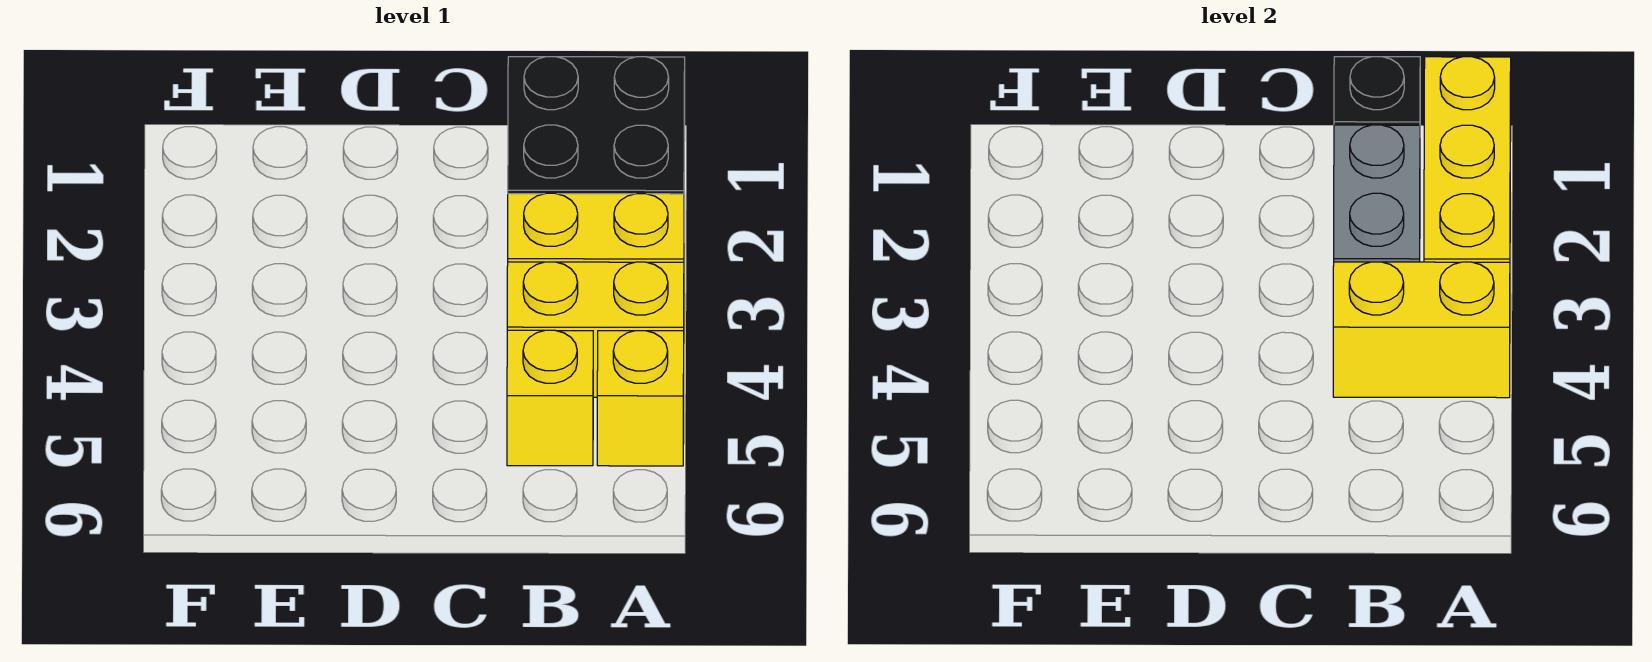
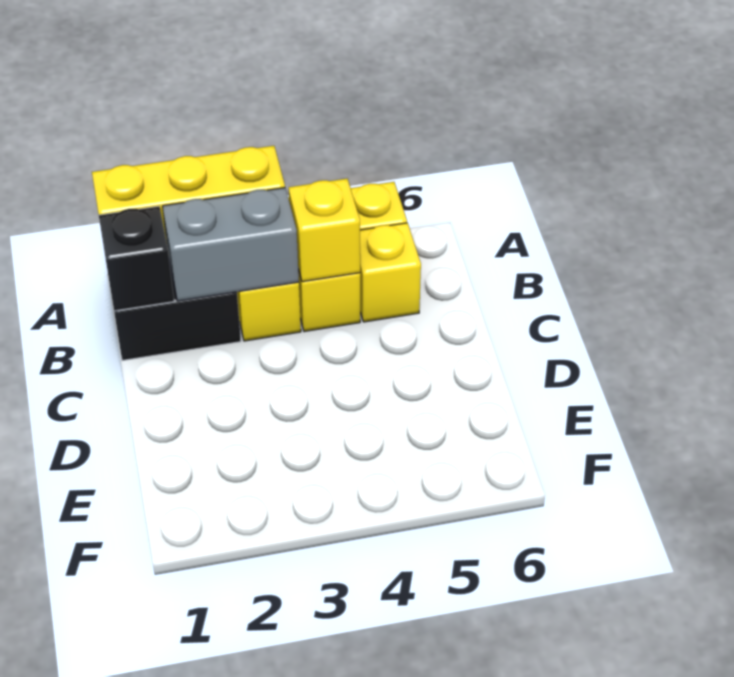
yellow 1x2 brick [1333,262,1510,398] -> yellow 1x1 brick [289,179,360,282]

